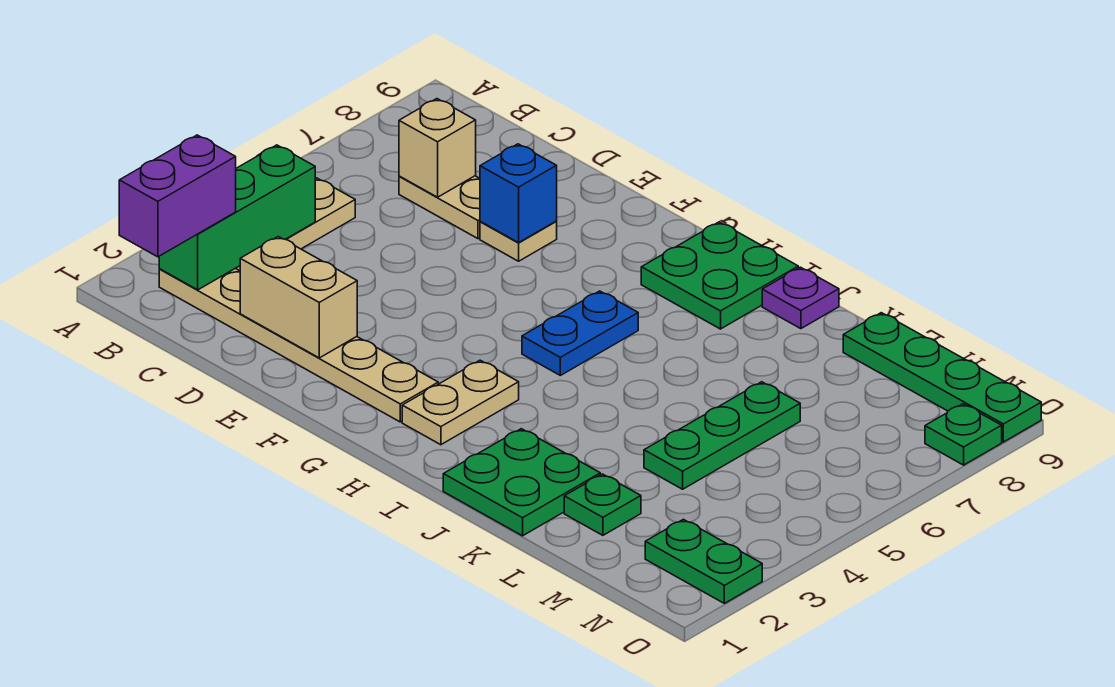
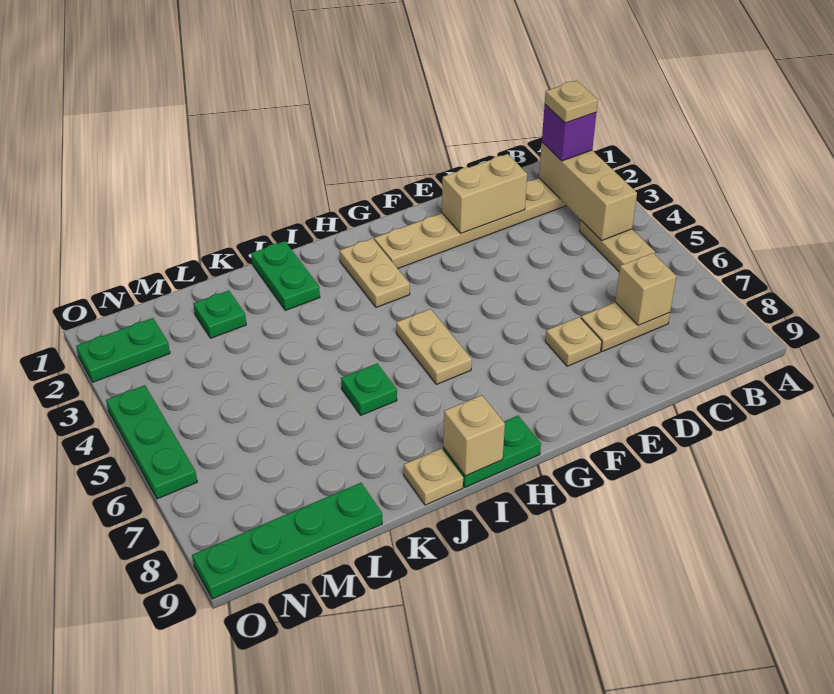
purple 1x2 brick [119,135,236,257] -> purple 1x1 brick [542,104,596,161]
green 1x3 brick [159,145,315,290] -> tan 1x3 brick [539,142,637,241]
none -> tan 1x1 plate [545,81,598,123]
blue 1x1 brick [480,144,557,243] -> none
blue 1x2 plate [522,291,638,375] -> tan 1x2 plate [396,309,472,384]
green 2x2 plate [641,222,798,329] -> green 1x2 plate [443,416,541,487]
none -> tan 1x1 brick [443,395,505,476]
green 2x2 plate [443,429,600,536] -> green 1x2 plate [251,241,320,310]
purple 1x1 plate [762,267,839,329] -> tan 1x1 plate [404,448,463,505]
green 1x3 plate [644,382,800,489] -> green 1x3 plate moved to [106,385,197,499]
green 1x1 plate [925,404,1002,465] -> green 1x1 plate moved to [341,364,397,415]

